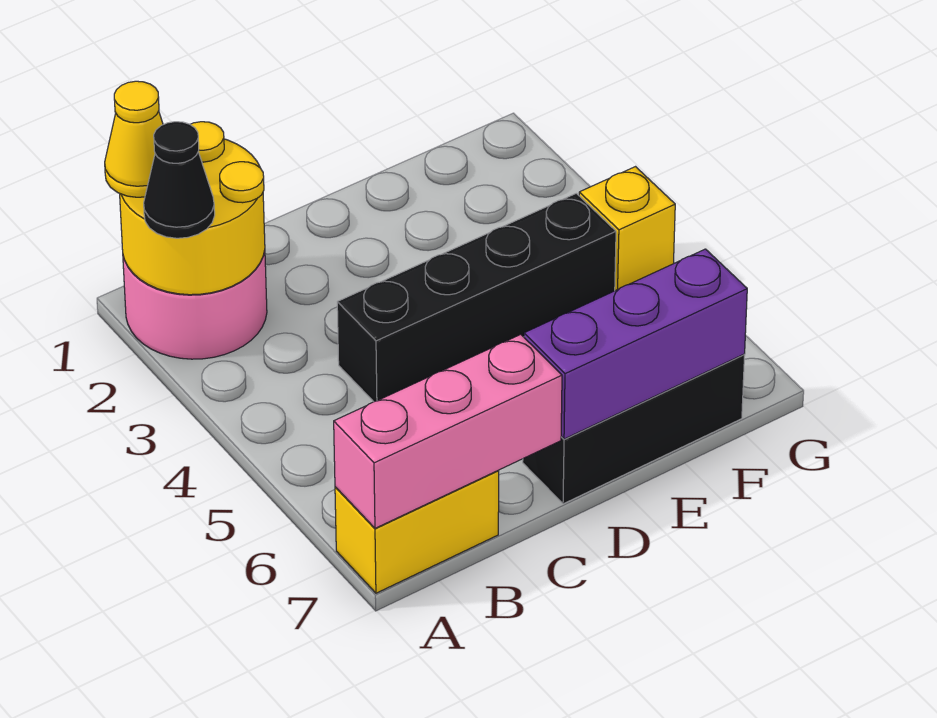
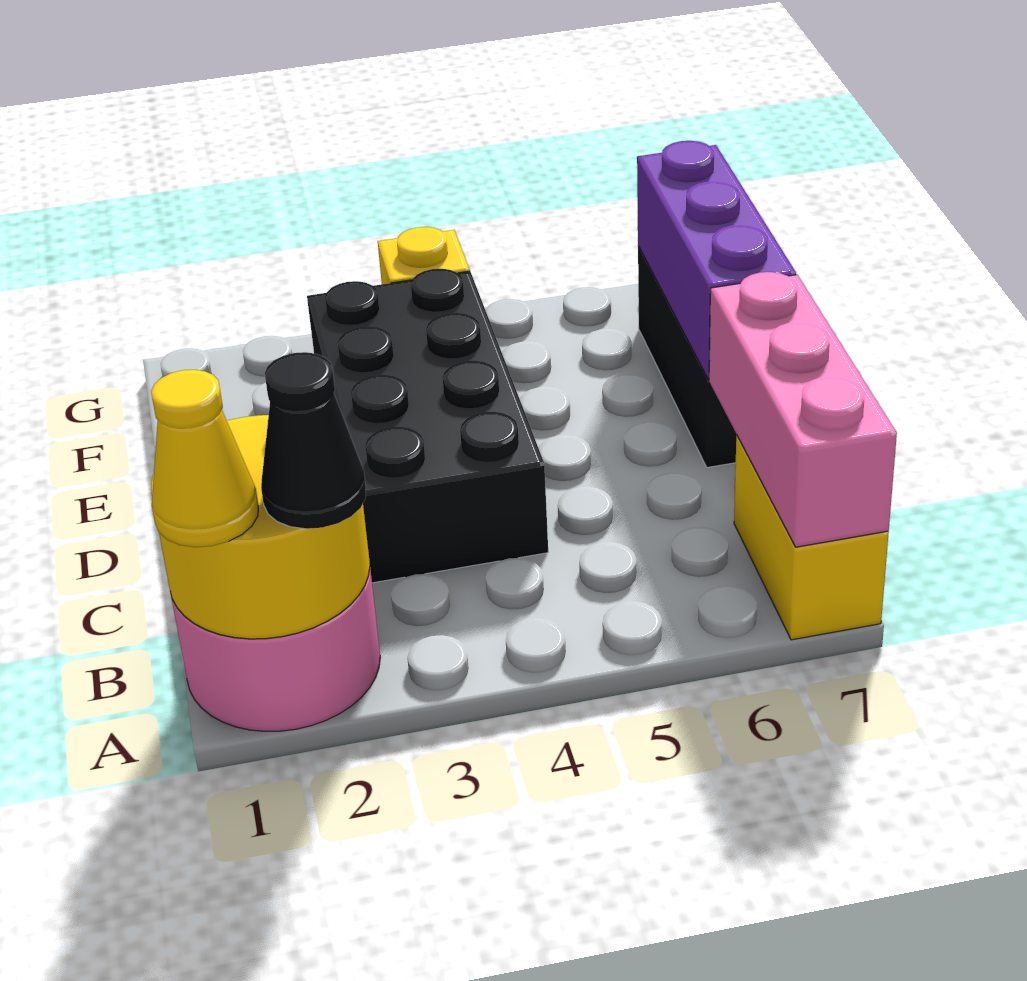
black 1x4 brick [337,193,616,402] -> black 2x4 brick [307,269,548,583]

